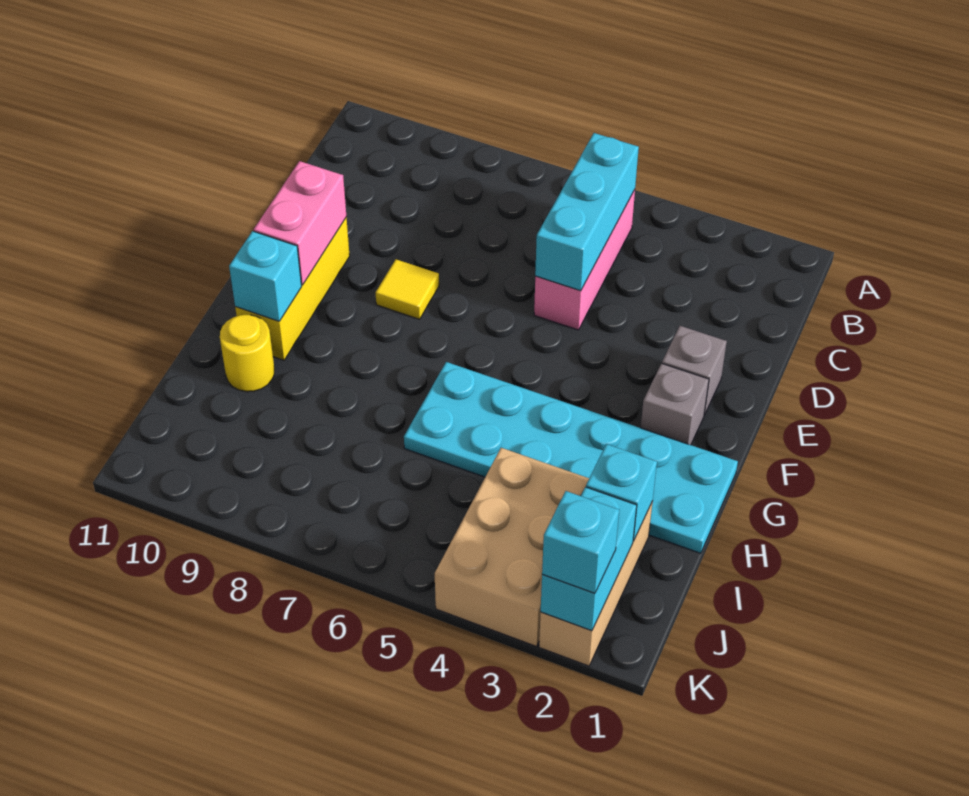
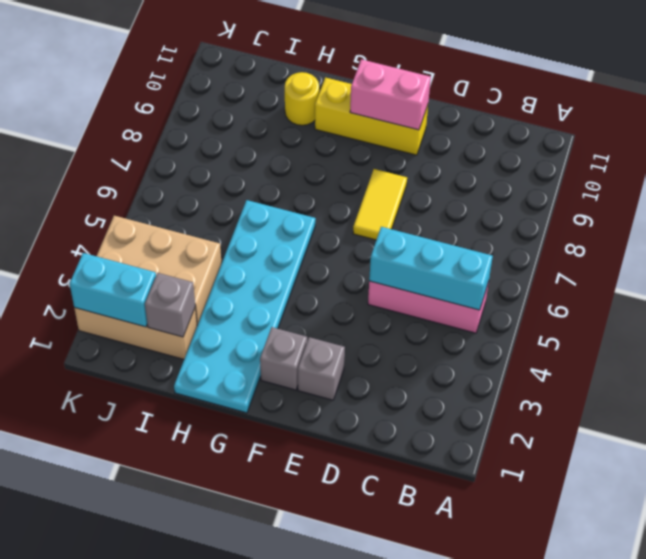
yellow 1x1 tile [376,259,439,319] -> yellow 1x2 tile [353,169,407,240]
cyan 1x1 brick [229,231,302,321] -> none
cyan 1x1 brick [586,444,657,541] -> grey 1x1 brick [145,273,195,337]
cyan 1x1 brick [542,491,619,593] -> none

